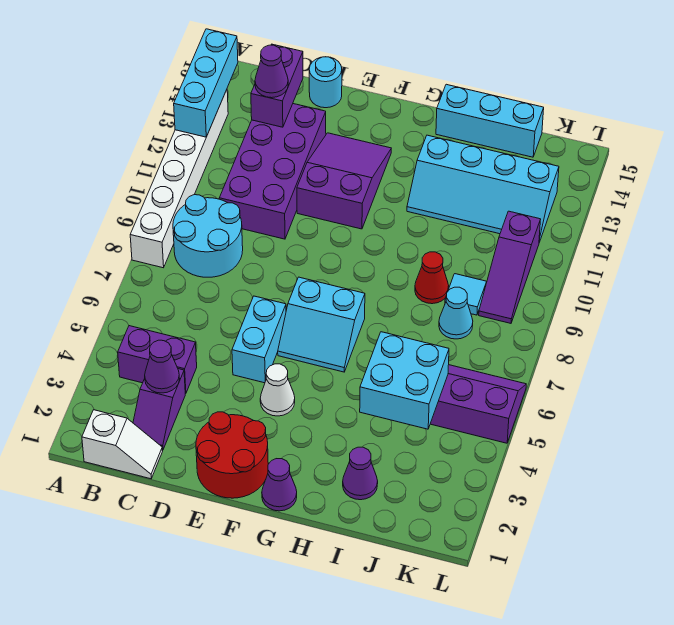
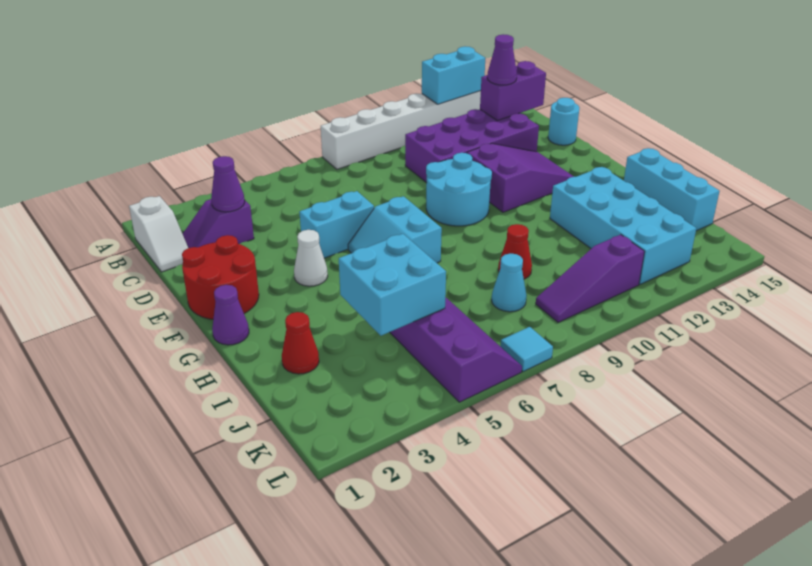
cyan 1x3 brick [174,29,238,137] -> cyan 1x2 brick [422,46,485,104]
purple 1x2 brick [118,326,197,394] -> none
cyan 2x2 round brick [173,195,243,277] -> cyan 2x2 round brick moved to [426,153,492,226]
cyan 2x4 slope [407,135,559,242] -> cyan 2x4 brick [550,167,696,284]
purple 1x1 cone [343,447,378,500] -> red 1x1 cone [282,312,319,374]
cyan 1x1 tile [445,274,487,315] -> cyan 1x1 tile moved to [500,327,553,372]

